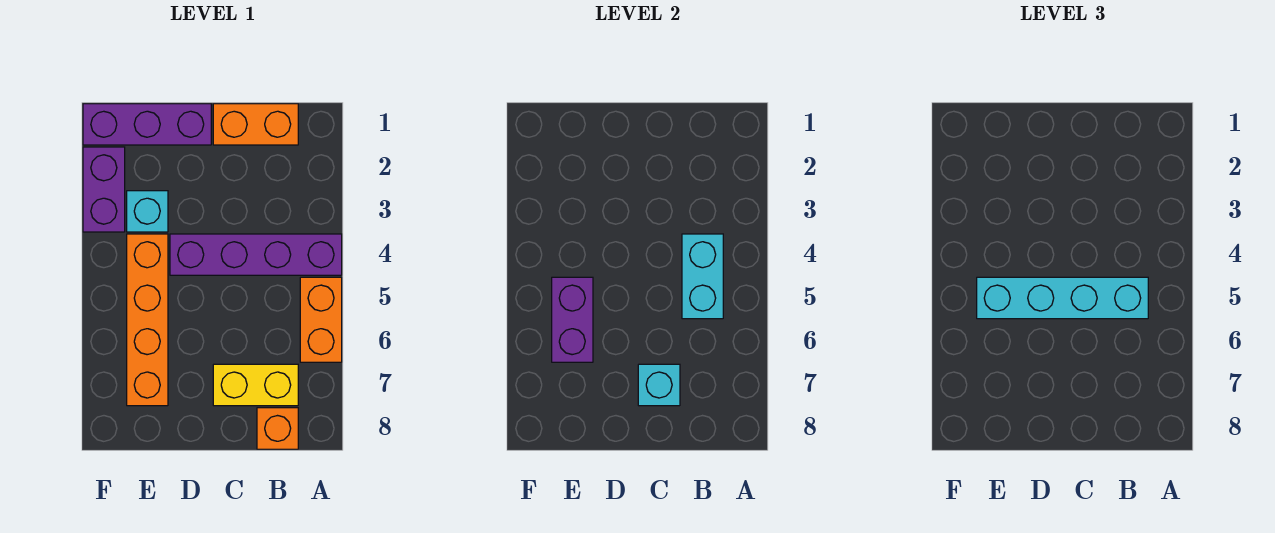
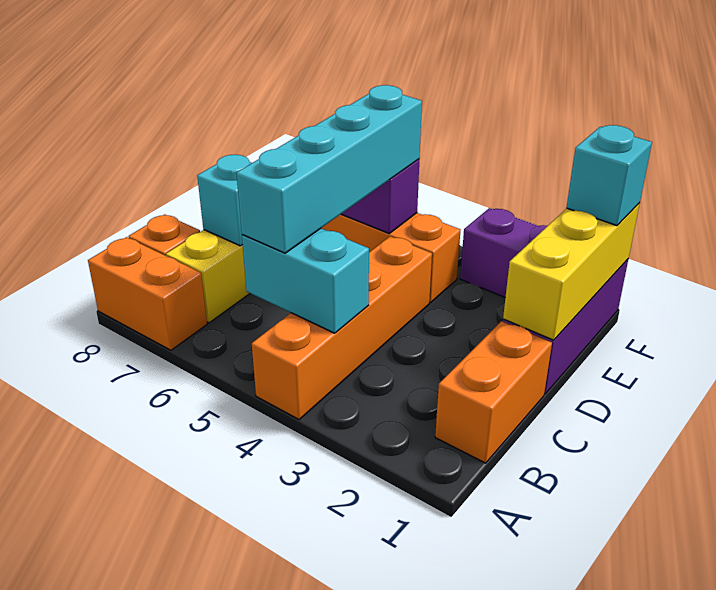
purple 1x4 brick [170,234,342,275] -> orange 1x4 brick [252,236,432,420]
orange 1x2 brick [300,277,342,362] -> orange 1x2 brick moved to [88,237,207,350]
none -> yellow 1x3 brick [503,203,640,340]
cyan 1x1 brick [127,191,168,232] -> cyan 1x1 brick moved to [566,125,652,226]

